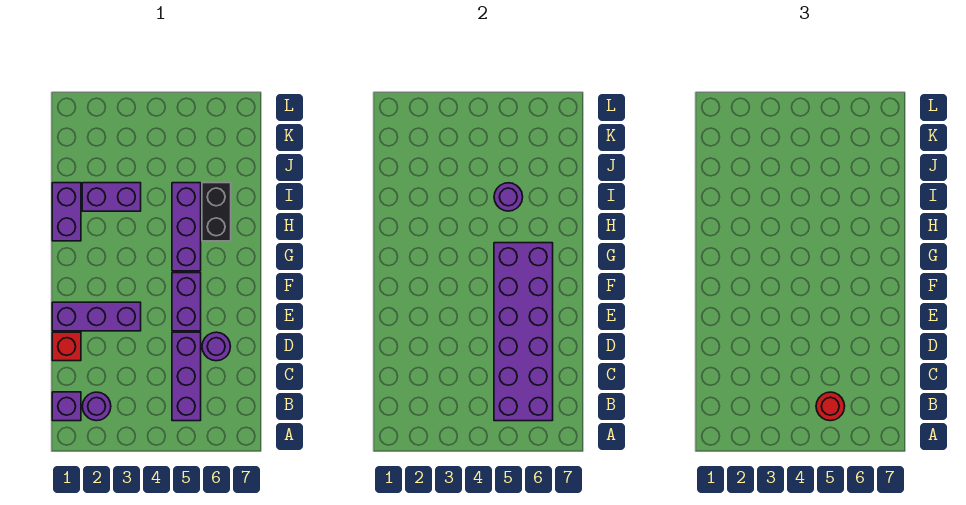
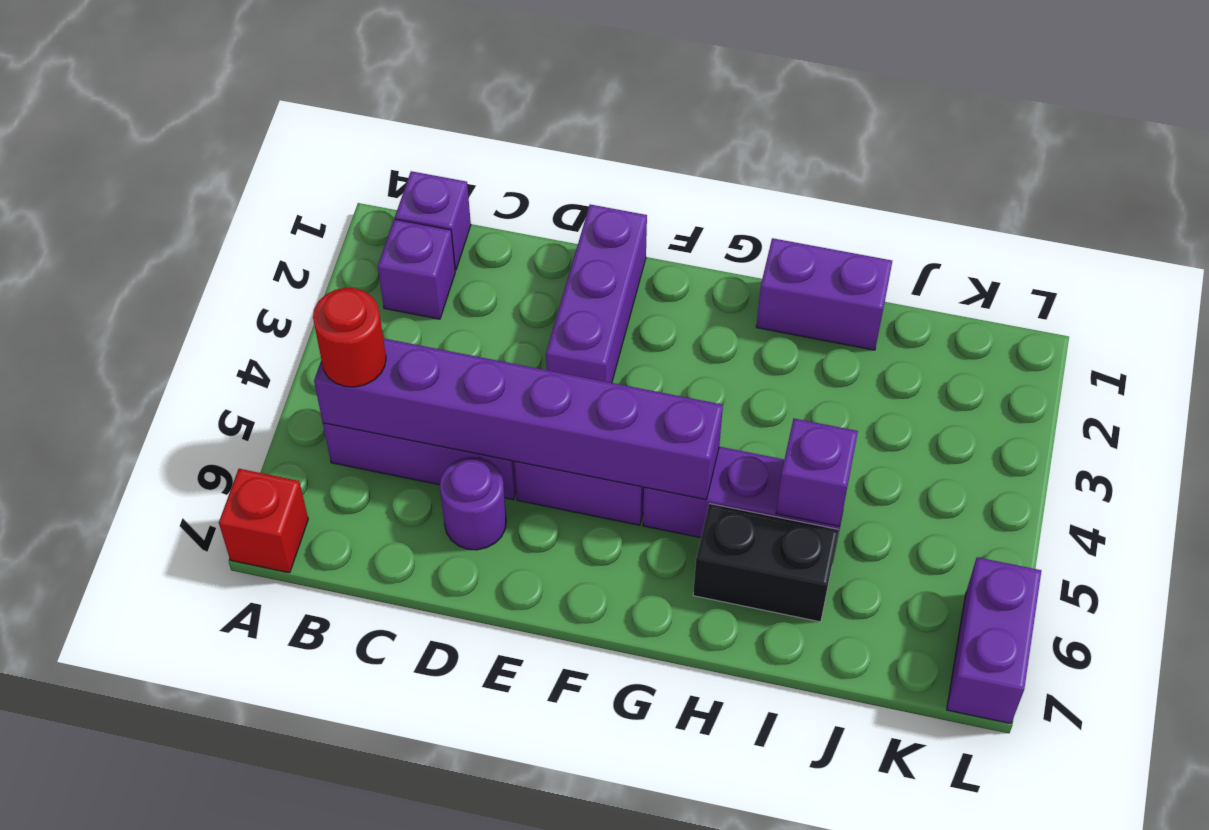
purple 1x1 round brick [82,392,111,421] -> purple 1x1 brick [378,219,455,319]
purple 2x6 brick [494,243,553,421] -> purple 1x6 brick [314,338,723,500]
red 1x1 brick [52,332,81,361] -> red 1x1 brick moved to [219,469,308,573]
purple 1x2 brick [82,183,141,211] -> purple 1x2 brick moved to [947,557,1041,724]
purple 1x1 round brick [494,183,523,211] -> purple 1x1 brick [776,419,858,526]

